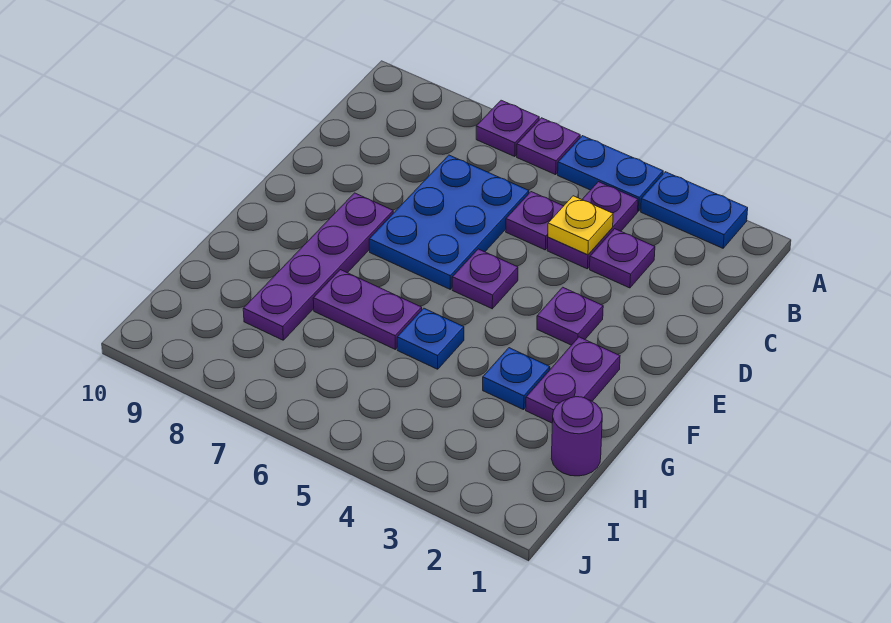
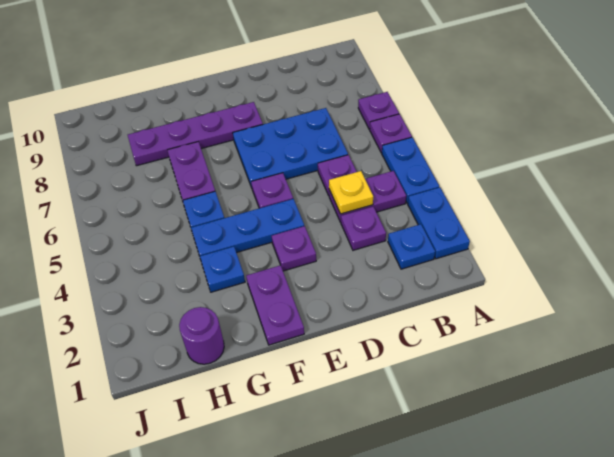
none -> blue 1x1 plate [388,224,435,269]
none -> blue 1x3 plate [191,199,304,256]
purple 1x2 plate [526,337,620,423] -> purple 1x2 plate turned to [246,265,304,345]

